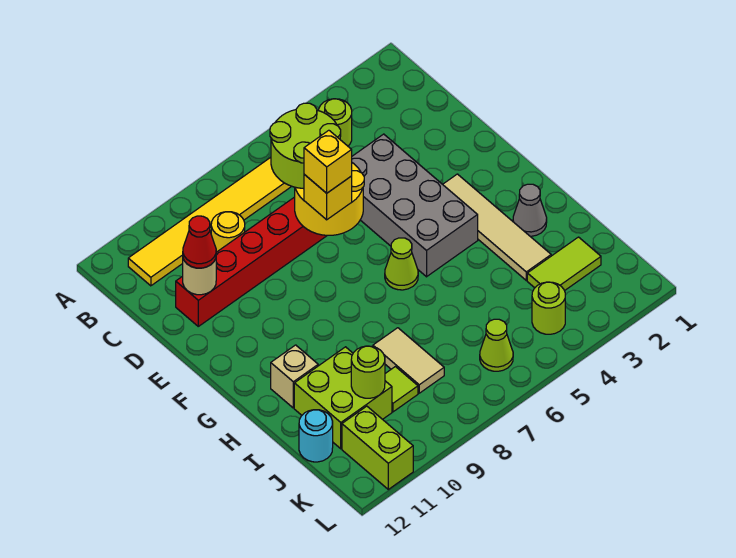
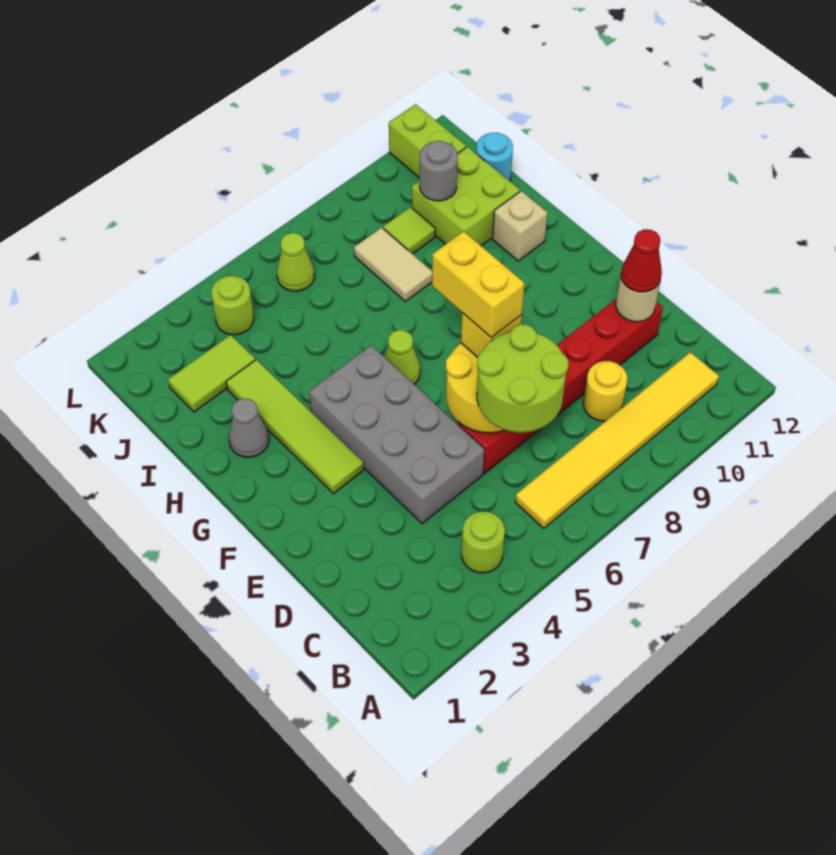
yellow 1x1 brick [304,130,352,193] -> yellow 1x2 brick [432,231,525,338]
tan 1x4 tile [443,174,551,280] -> lime 1x4 tile [226,360,364,494]
lime 1x1 round brick [351,346,385,398] -> grey 1x1 round brick [420,141,458,201]

